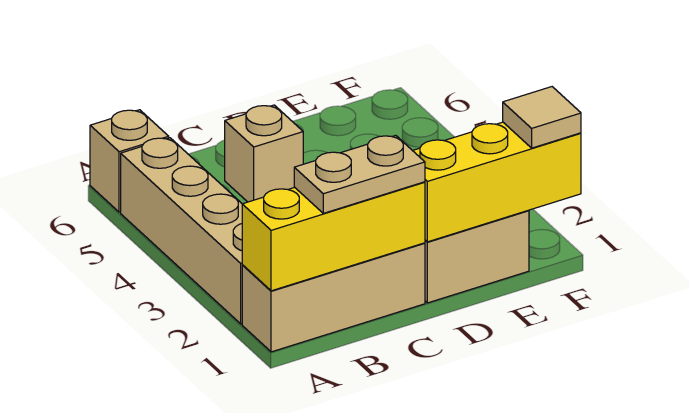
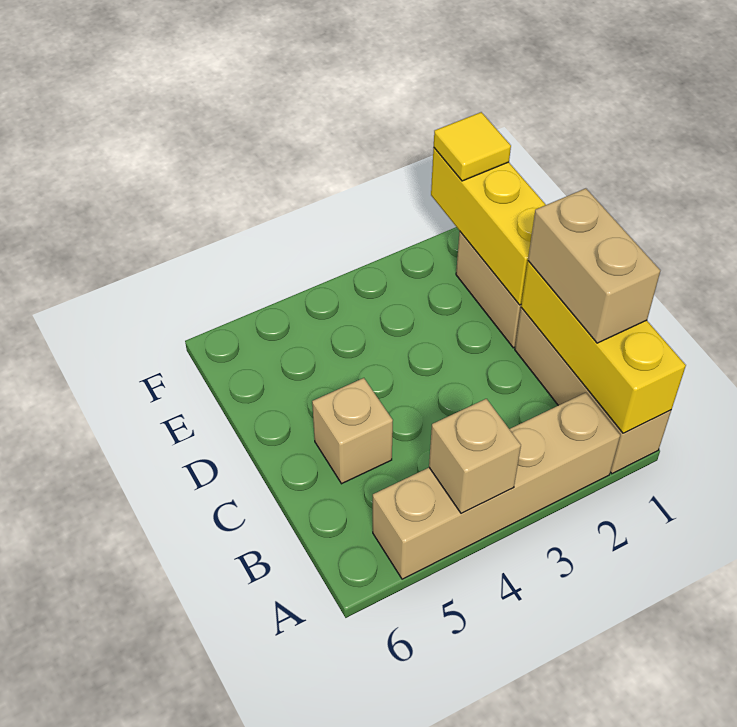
tan 1x1 brick [90,110,169,212] -> tan 1x1 brick moved to [429,399,521,514]
tan 1x2 plate [294,135,425,213] -> tan 1x2 brick [528,188,660,343]
tan 1x1 tile [503,87,581,148] -> yellow 1x1 tile [434,112,511,181]

